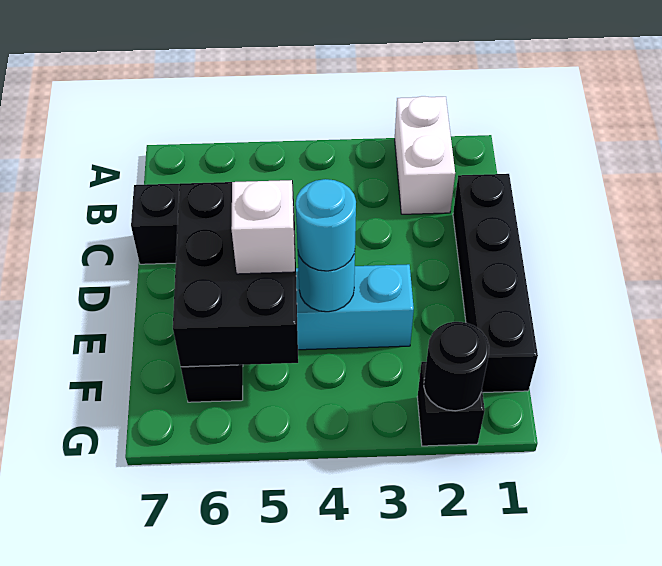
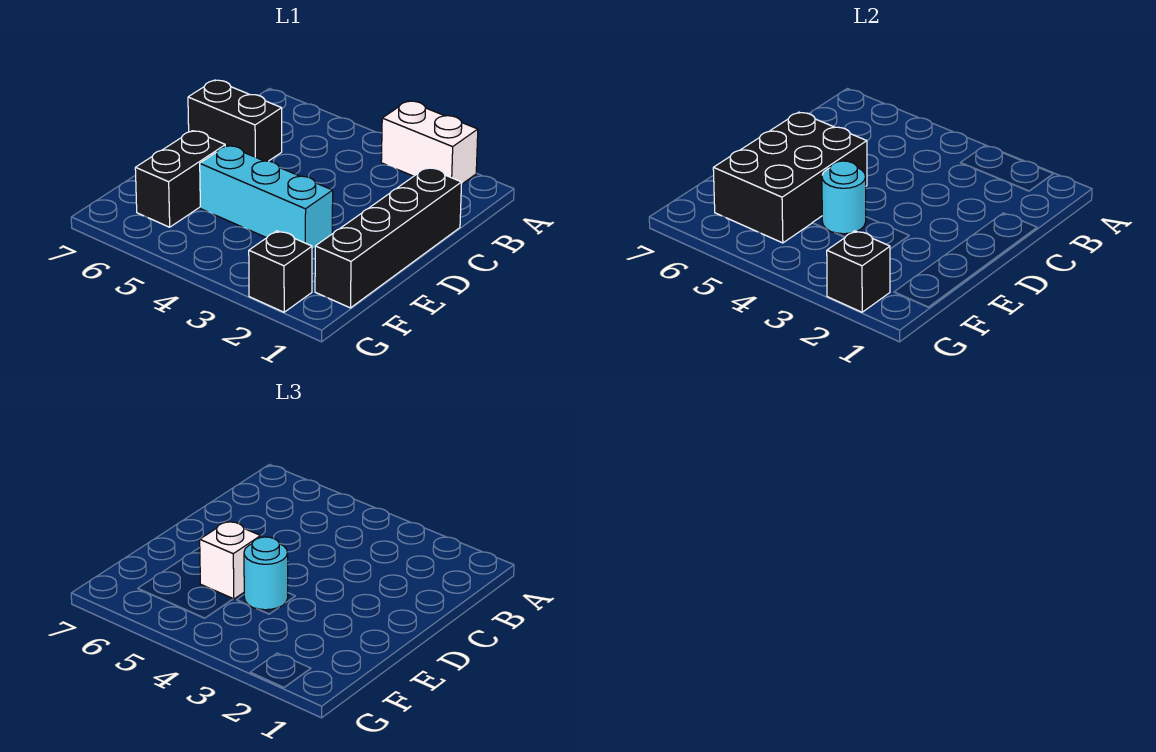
white 1x2 brick [395,96,455,214] -> white 1x2 brick turned to [381,101,478,185]
black 1x1 round brick [424,322,489,411] -> black 1x1 brick [827,231,890,312]

